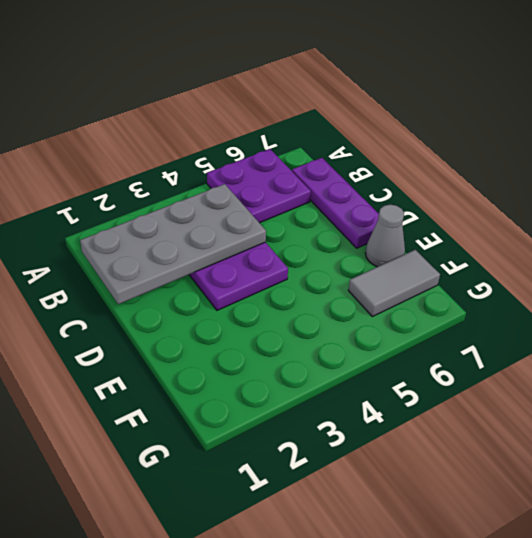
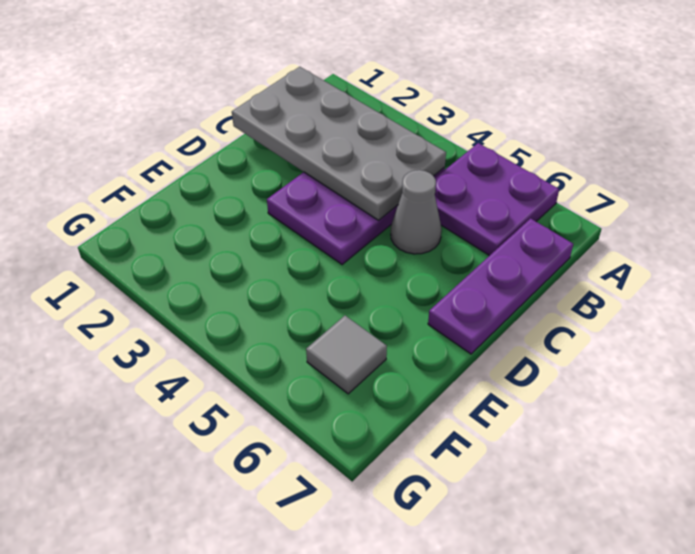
grey 1x1 cone [365,205,405,267] -> grey 1x1 cone moved to [391,170,442,254]
grey 1x2 tile [348,250,440,317] -> grey 1x1 tile [306,316,387,394]

